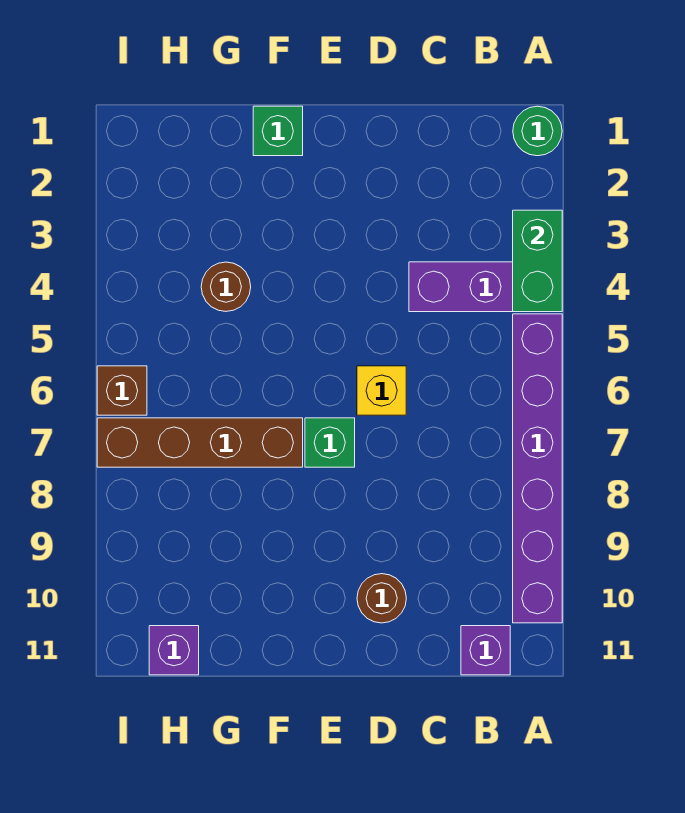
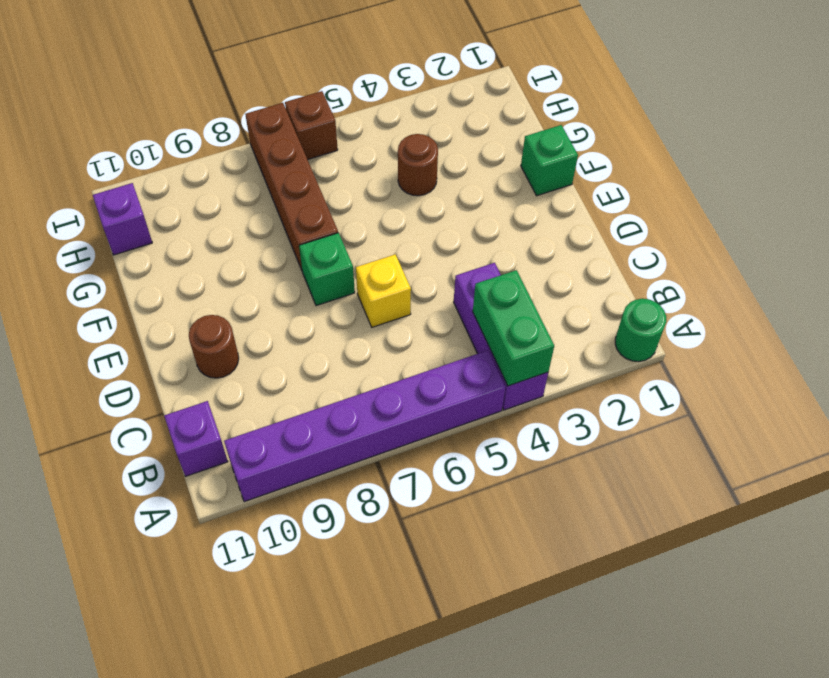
green 1x2 brick [513,210,562,312] -> green 1x2 brick turned to [473,270,554,386]

